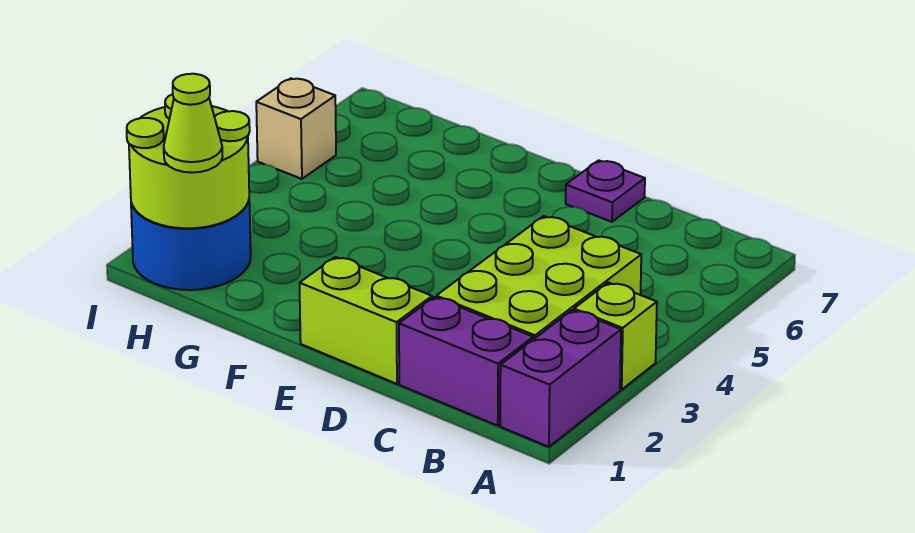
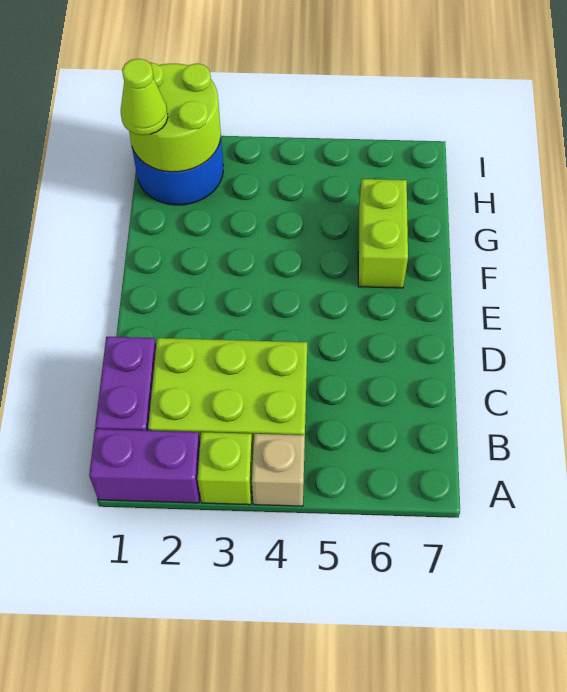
lime 1x2 brick [300,257,432,384] -> lime 1x2 brick moved to [358,179,408,288]
purple 1x1 plate [566,160,645,222] -> none
tan 1x1 brick [256,78,336,179] -> tan 1x1 brick moved to [252,434,305,506]

